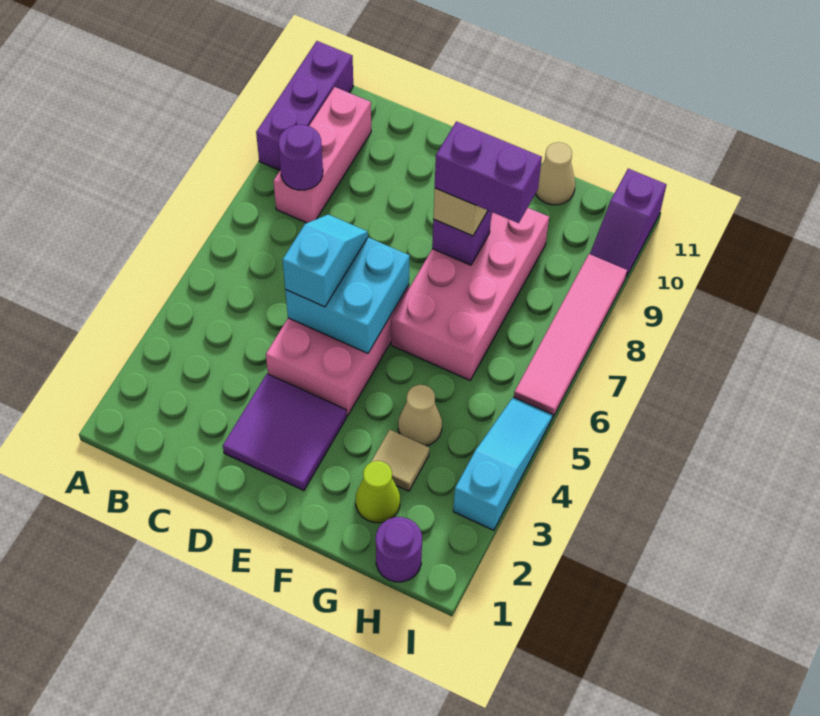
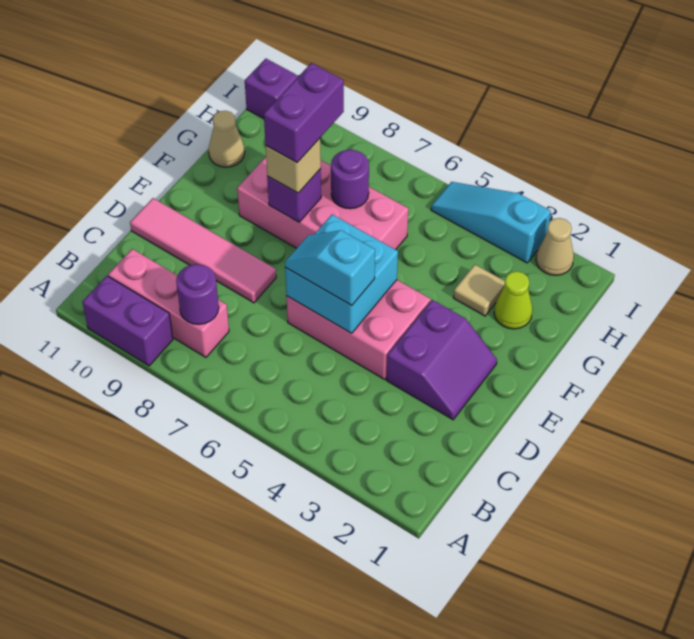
purple 1x3 brick [256,41,353,170] -> purple 1x2 brick [82,276,173,366]
purple 2x2 tile [223,374,347,491] -> purple 2x2 slope [387,300,497,420]
tan 1x1 cone [398,385,442,446] -> tan 1x1 cone moved to [536,218,574,275]
purple 1x1 round brick [376,517,422,582] -> purple 1x1 round brick moved to [331,150,369,209]
pink 1x4 tile [514,254,627,416] -> pink 1x4 tile moved to [130,198,276,303]

